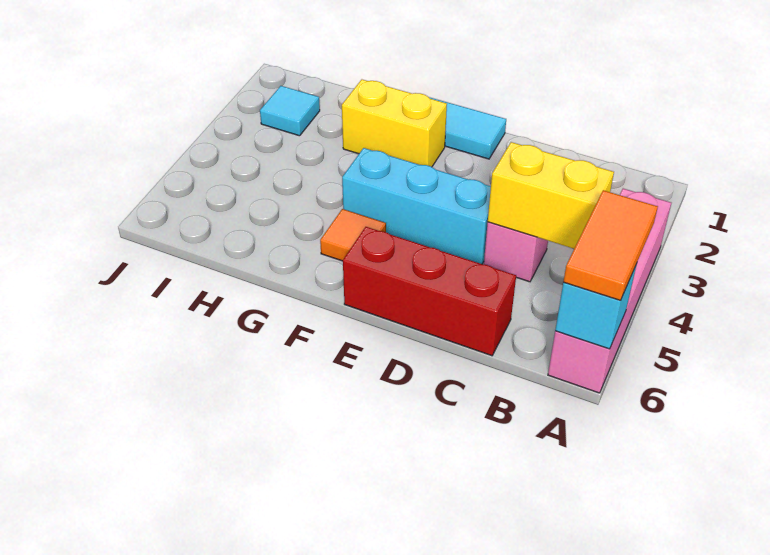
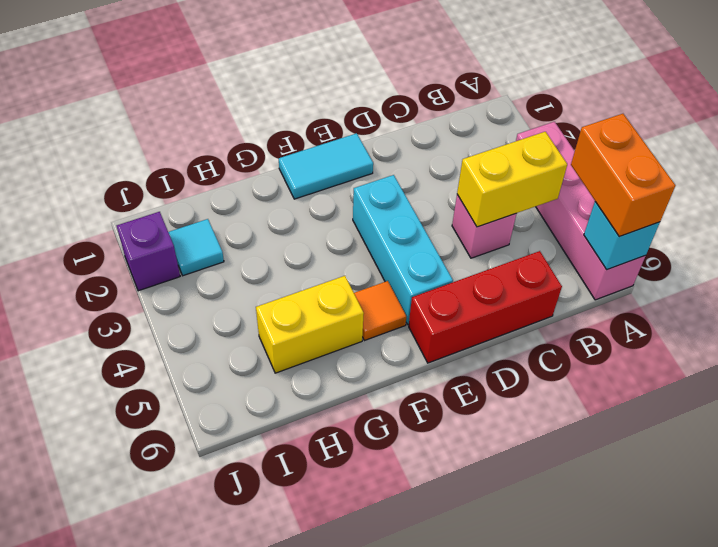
orange 1x2 tile [563,190,658,301] -> orange 1x2 brick [571,114,675,237]
cyan 1x3 brick [342,148,491,264] -> cyan 1x3 brick turned to [353,175,453,324]
yellow 1x2 brick [342,80,447,167] -> yellow 1x2 brick moved to [256,276,364,373]
none -> purple 1x1 brick [117,212,180,291]

